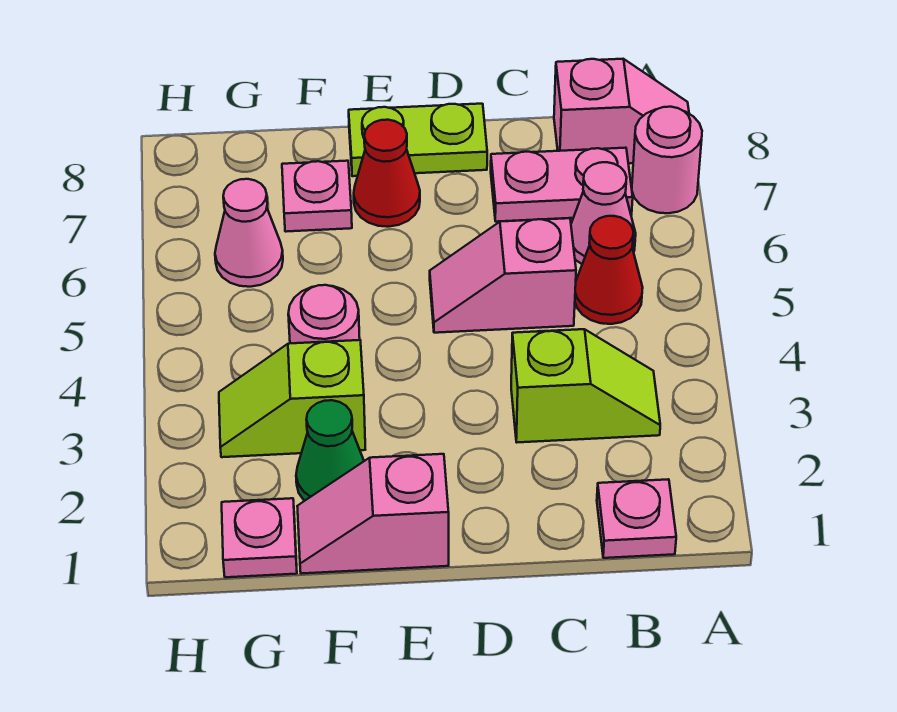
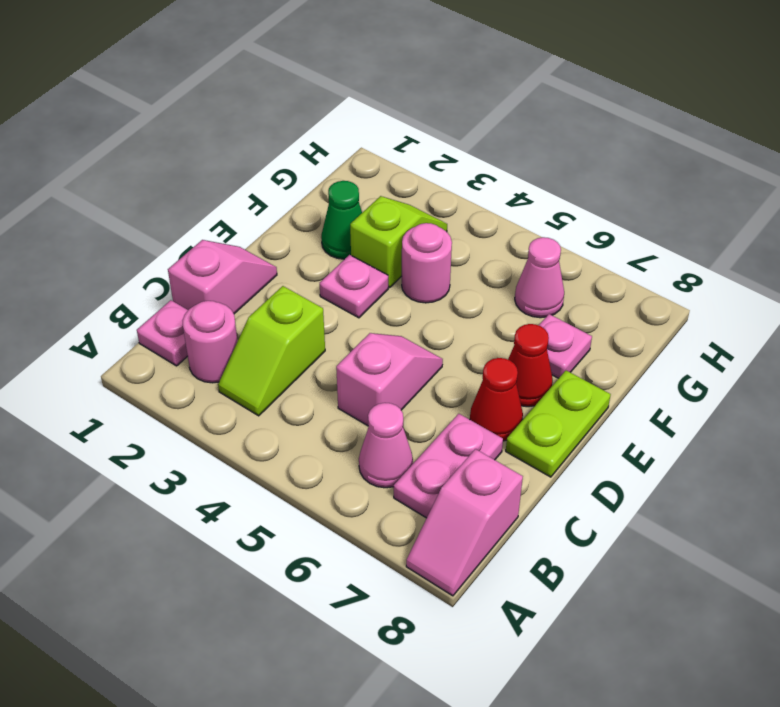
pink 1x1 round brick [632,107,702,213] -> pink 1x1 round brick moved to [182,301,237,383]
red 1x1 cone [575,216,643,324] -> red 1x1 cone moved to [470,358,523,441]
pink 1x2 slope [297,454,449,574] -> pink 1x2 slope moved to [168,240,277,314]
pink 1x1 plate [222,498,297,577] -> pink 1x1 plate moved to [320,255,388,318]

